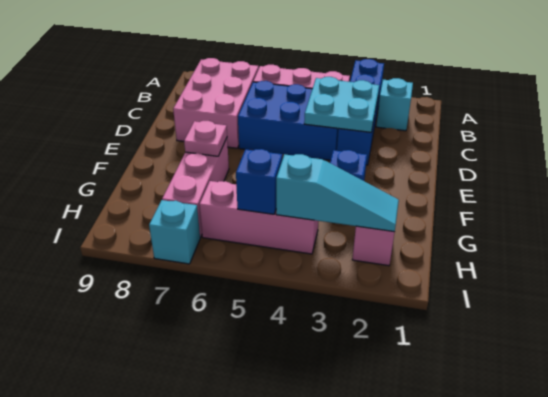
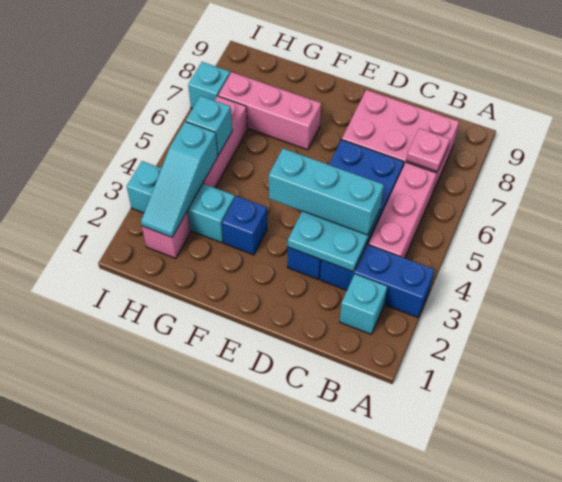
none -> cyan 1x3 brick [269,149,384,235]
pink 1x1 plate [184,121,227,156] -> pink 1x1 plate moved to [406,128,450,171]
none -> cyan 1x3 brick [127,161,235,243]
blue 1x1 brick [236,149,282,214] -> cyan 1x1 brick [186,96,232,155]

